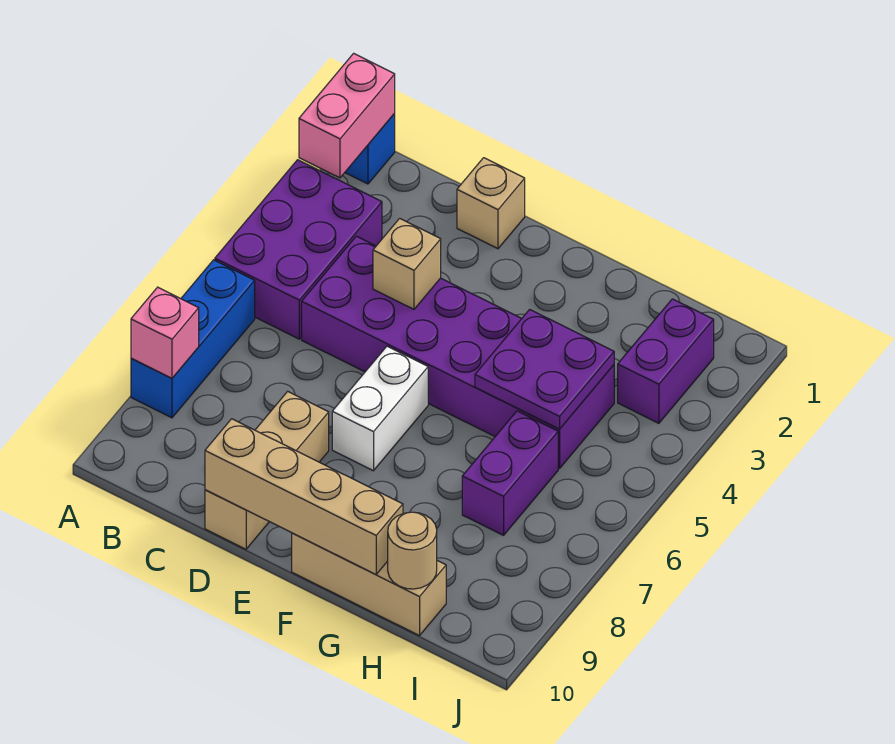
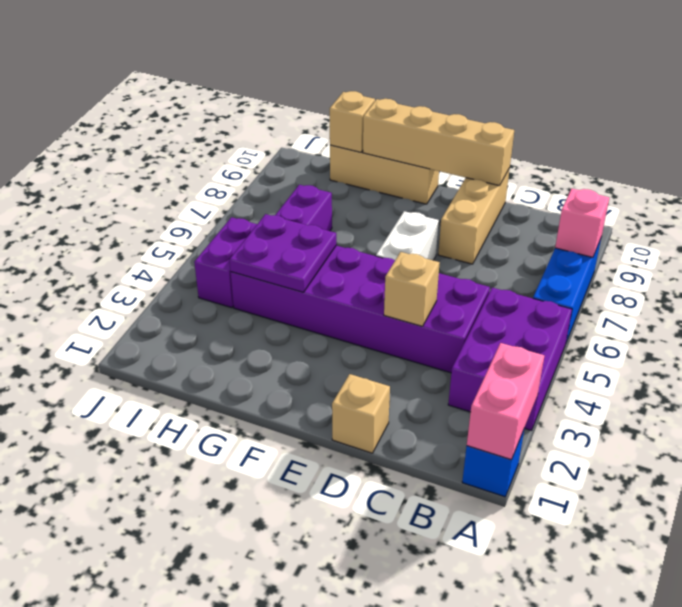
tan 1x1 round brick [388,512,437,589] -> tan 1x1 brick [330,91,375,152]
purple 1x2 brick [618,299,714,423] -> purple 1x2 brick moved to [194,217,257,308]

